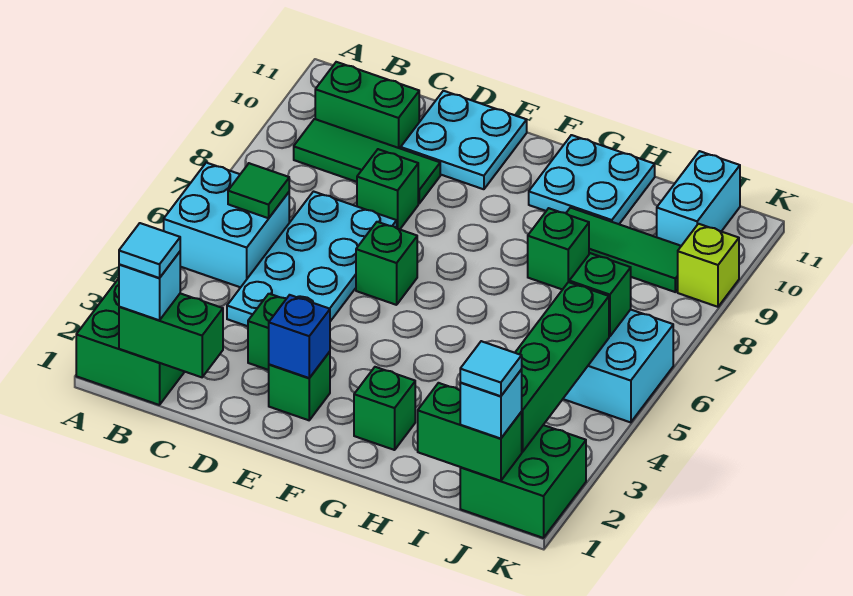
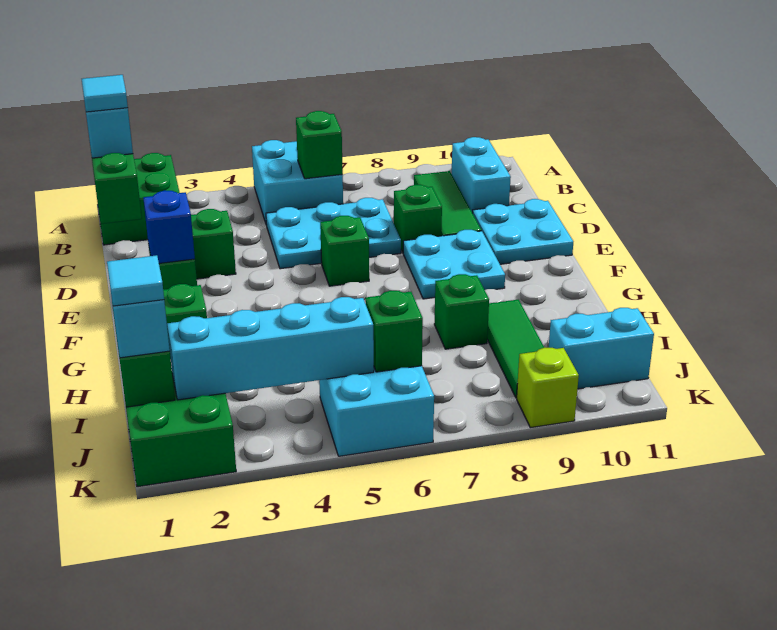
green 1x1 tile [228,163,289,218] -> green 1x1 brick [296,111,343,179]
green 1x2 brick [315,62,419,149] -> cyan 1x2 brick [452,137,511,213]
cyan 2x4 plate [227,192,397,326] -> cyan 2x3 plate [266,198,401,269]
cyan 2x2 plate [529,135,655,224] -> cyan 2x2 plate moved to [403,230,505,299]
green 1x4 brick [515,282,609,452] -> cyan 1x4 brick [167,297,374,400]

